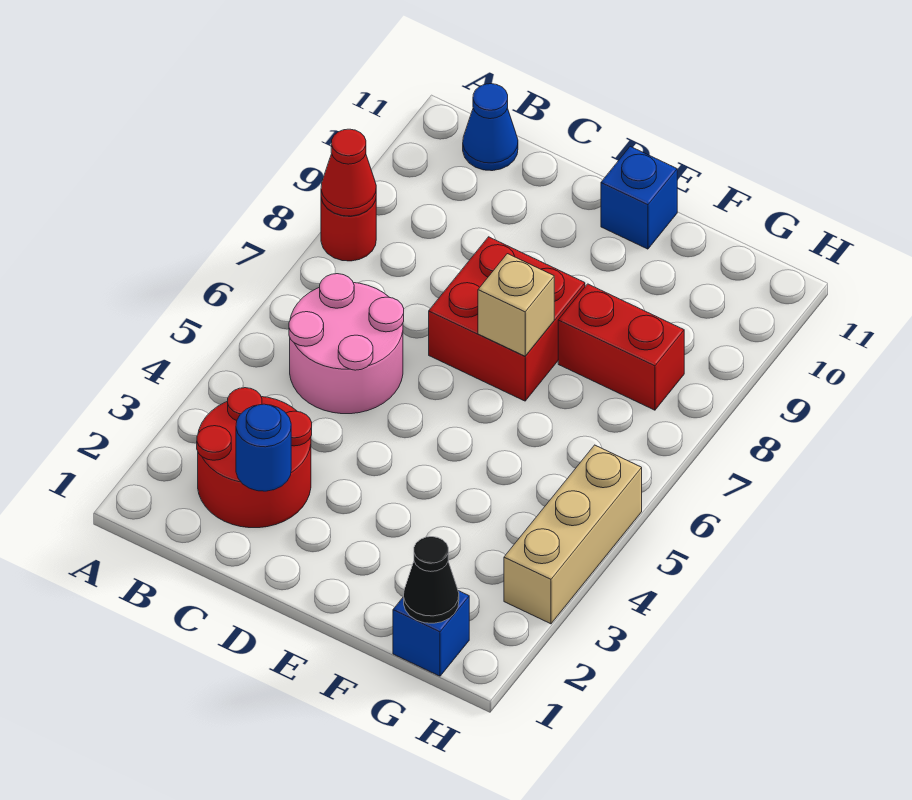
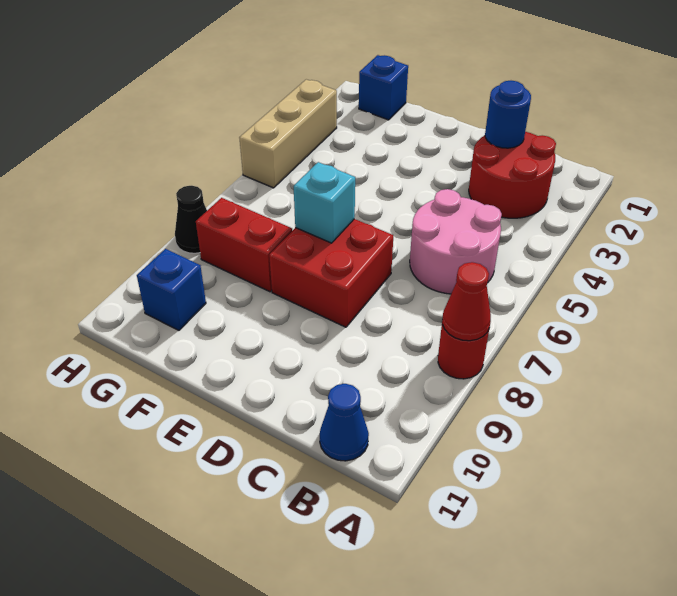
tan 1x1 brick [478,254,554,356] -> cyan 1x1 brick [294,162,355,243]
blue 1x1 brick [601,146,677,249] -> blue 1x1 brick moved to [137,249,206,330]
black 1x1 cone [404,537,459,623] -> black 1x1 cone moved to [175,186,207,253]

